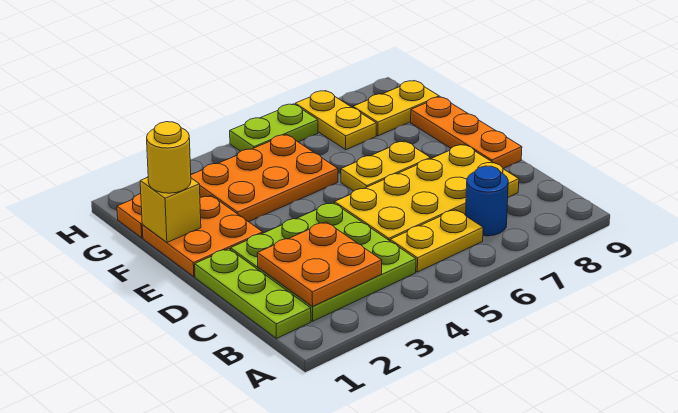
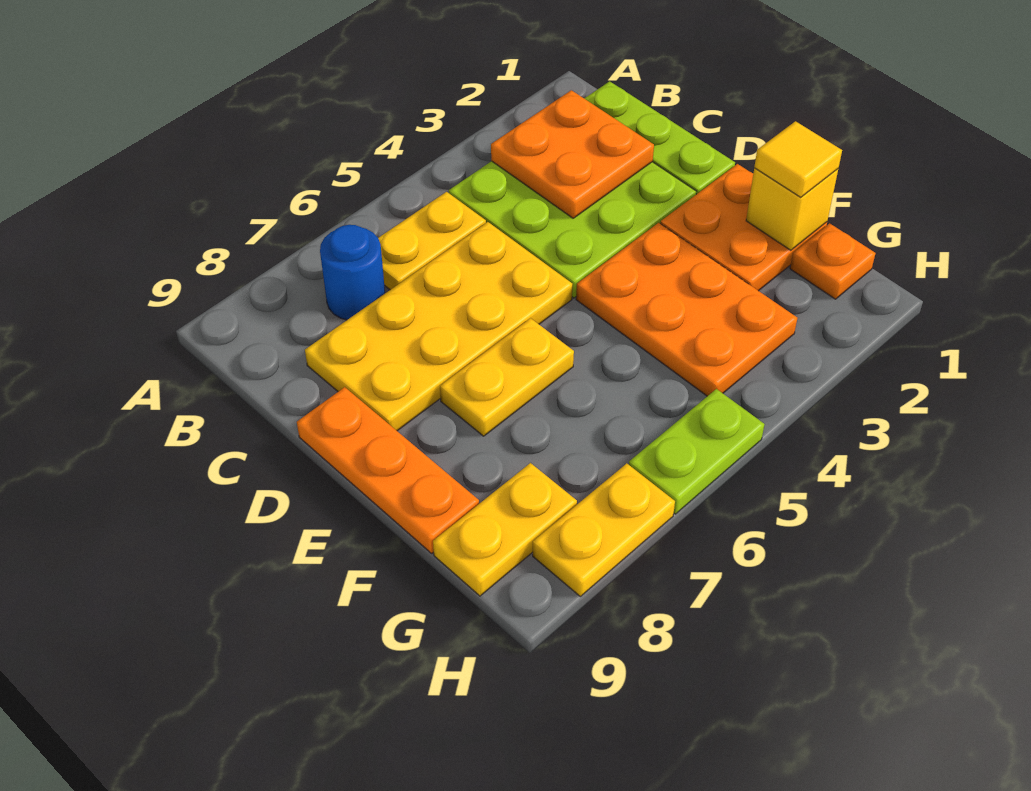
yellow 1x1 round brick [147,122,191,193] -> yellow 1x1 tile [754,121,842,197]
orange 2x3 plate [191,134,338,222] -> orange 2x3 plate turned to [576,223,797,396]
yellow 1x2 plate [295,91,376,150] -> yellow 1x2 plate turned to [533,463,675,596]

